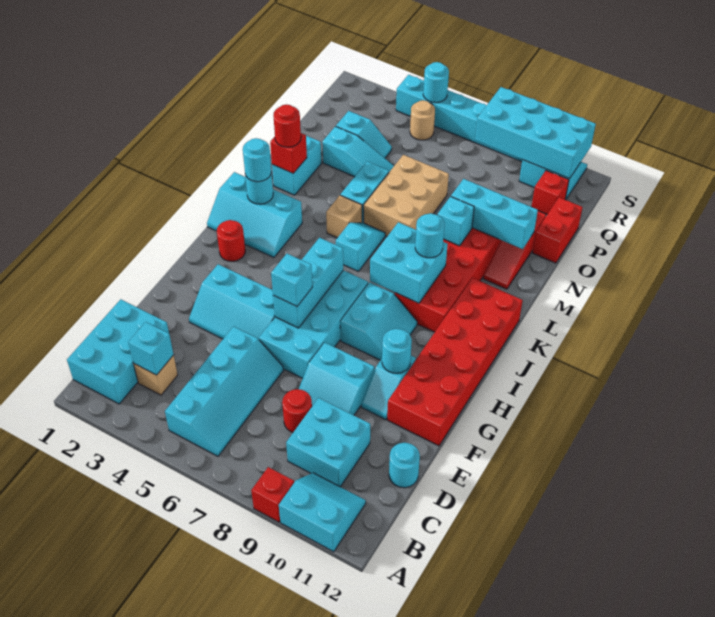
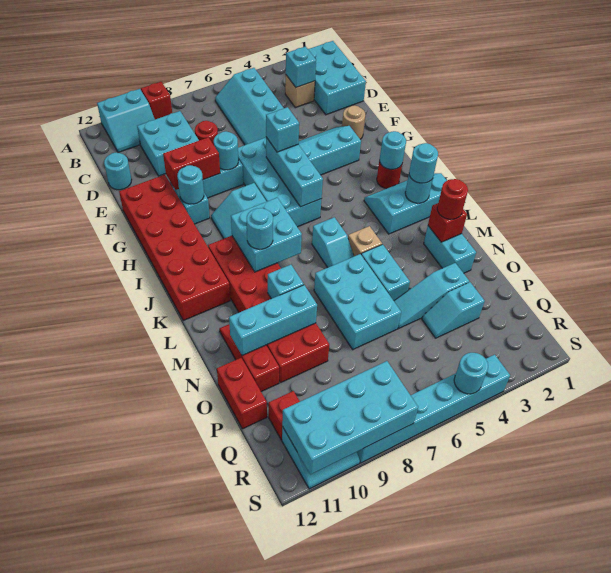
none -> cyan 1x1 round brick [214,131,239,170]
none -> red 1x2 brick [163,137,220,190]
none -> cyan 1x1 round brick [380,131,406,169]
tan 2x3 brick [364,155,449,236] -> cyan 2x3 brick [314,254,401,349]
tan 1x1 round brick [410,100,435,140] -> tan 1x1 round brick moved to [342,105,365,139]

